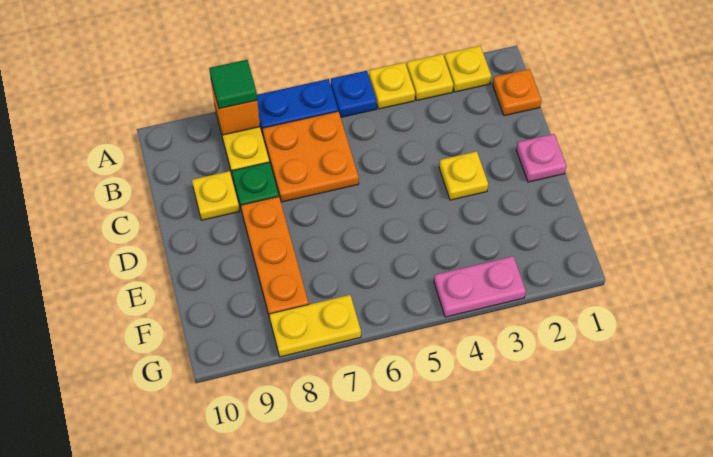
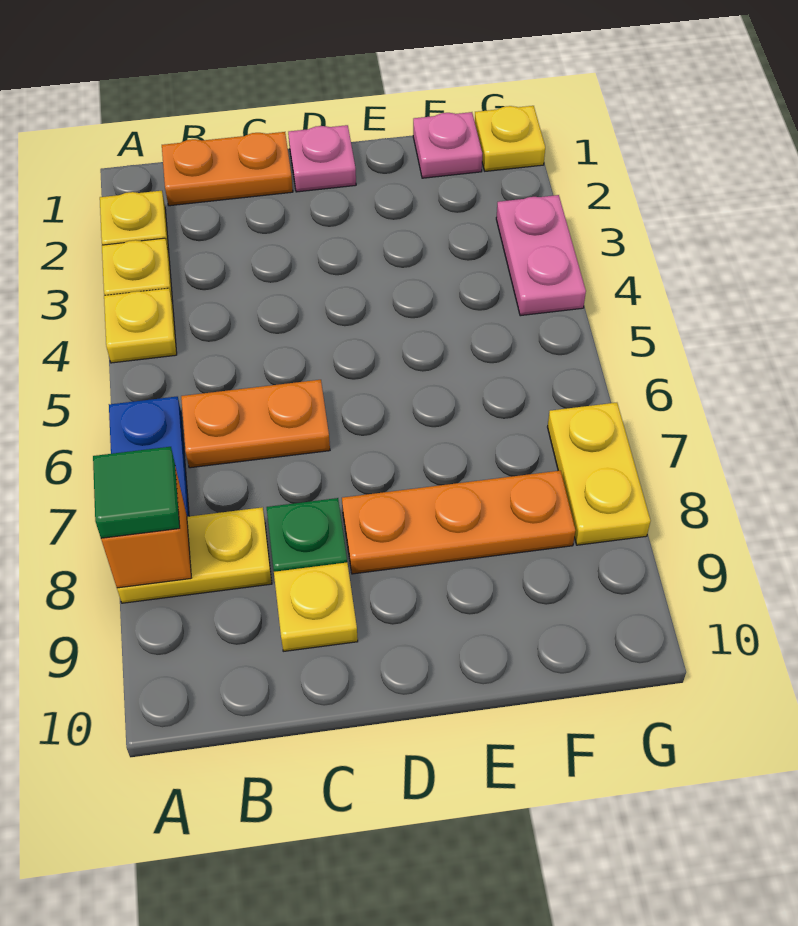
blue 1x1 plate [331,71,377,117] -> none
orange 1x1 plate [493,69,541,116] -> orange 1x2 plate [162,132,293,206]
orange 2x2 plate [262,111,359,202] -> orange 1x2 plate [181,380,330,468]
yellow 1x1 plate [439,151,488,200] -> yellow 1x1 plate moved to [475,106,545,171]
none -> pink 1x1 plate [413,112,482,178]

